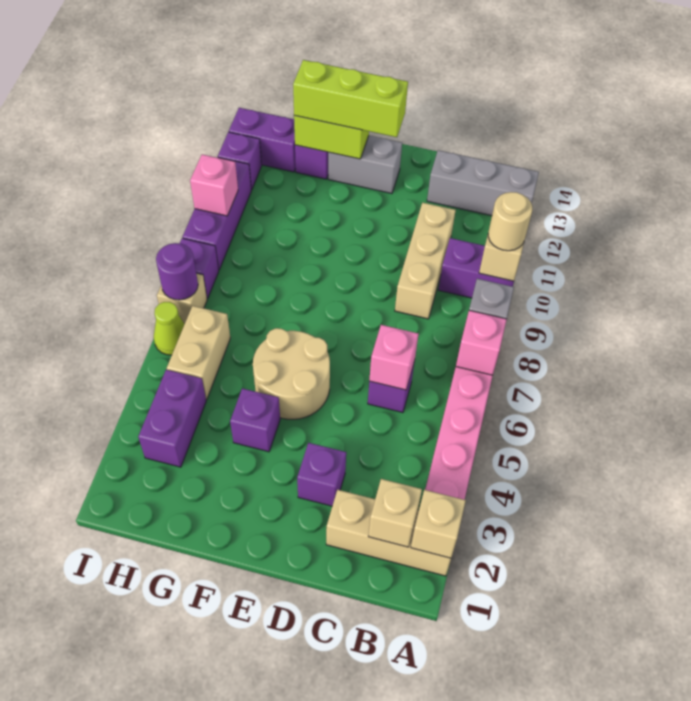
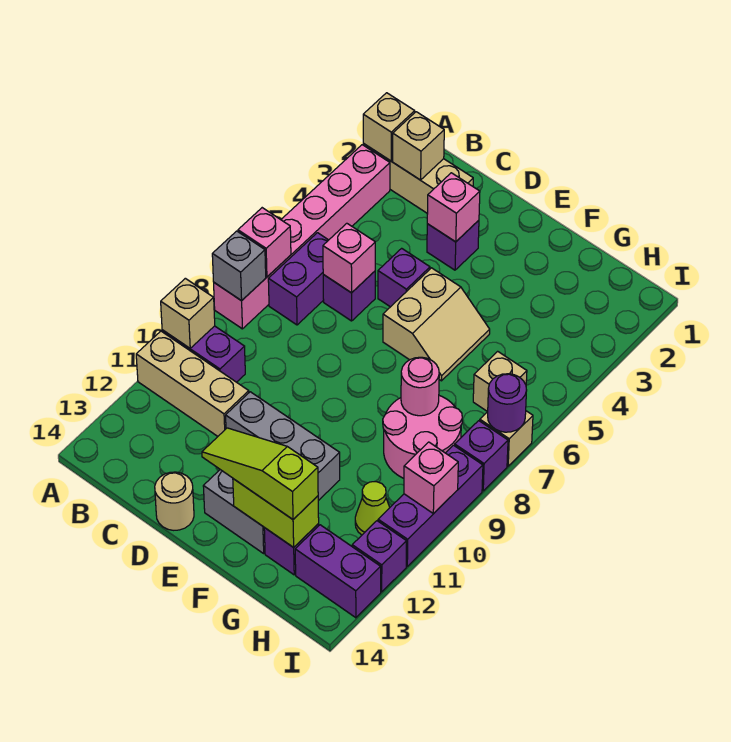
tan 1x1 round brick [488,192,532,251] -> tan 1x1 round brick moved to [155,472,194,530]
grey 1x3 brick [427,150,539,216] -> grey 1x3 brick moved to [226,392,340,501]
tan 1x3 brick [395,203,456,319] -> tan 1x3 brick turned to [136,331,249,436]
none -> pink 1x1 brick [427,173,480,242]
tan 2x2 round brick [253,328,330,419] -> tan 2x2 slope [383,268,490,381]
lime 1x3 brick [293,60,408,137] -> lime 1x3 slope [202,428,318,519]
purple 1x1 brick [230,388,280,452] -> purple 1x1 brick moved to [378,248,430,307]
none -> pink 2x2 round brick [383,396,462,478]
none -> pink 1x1 round brick [401,357,439,416]
purple 1x2 brick [138,370,206,467] -> purple 1x2 brick moved to [268,233,328,325]
tan 1x2 brick [167,306,230,400] -> tan 1x1 brick [473,351,527,412]
lime 1x1 cone [154,302,185,355] -> lime 1x1 cone moved to [355,482,390,535]

